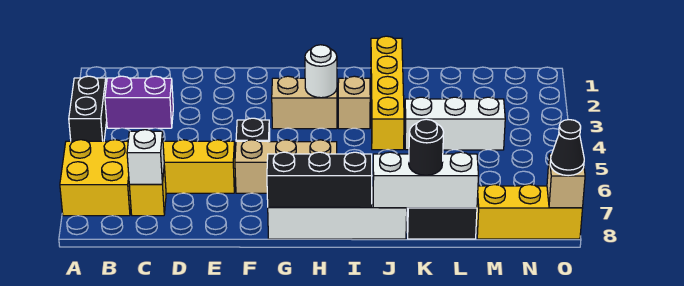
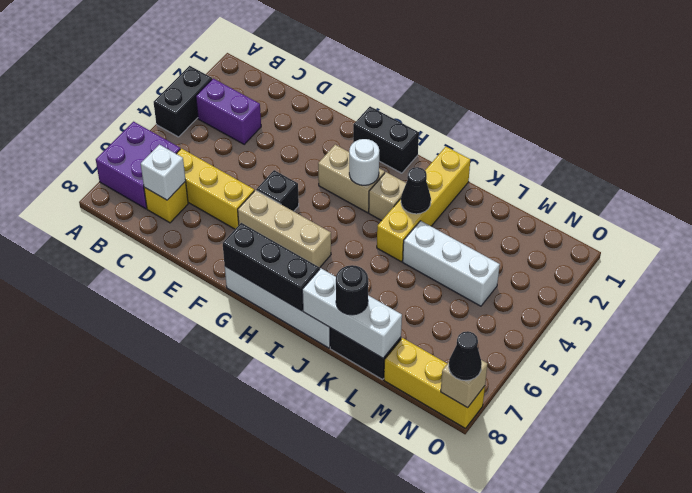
yellow 2x2 brick [60,140,131,216] -> purple 2x2 brick [96,122,180,209]
none -> black 1x2 brick [353,106,419,173]
none -> black 1x1 cone [401,167,431,214]

